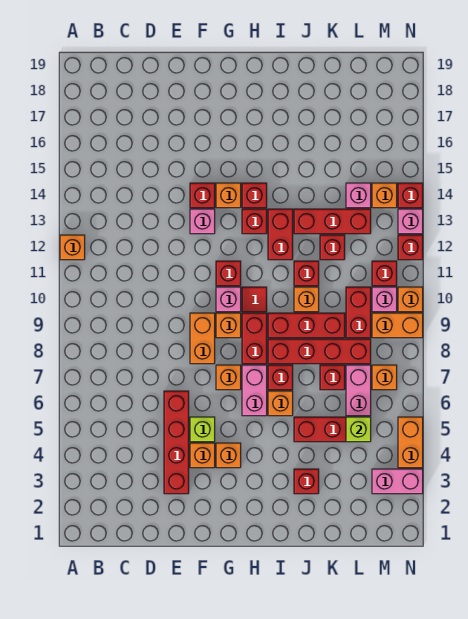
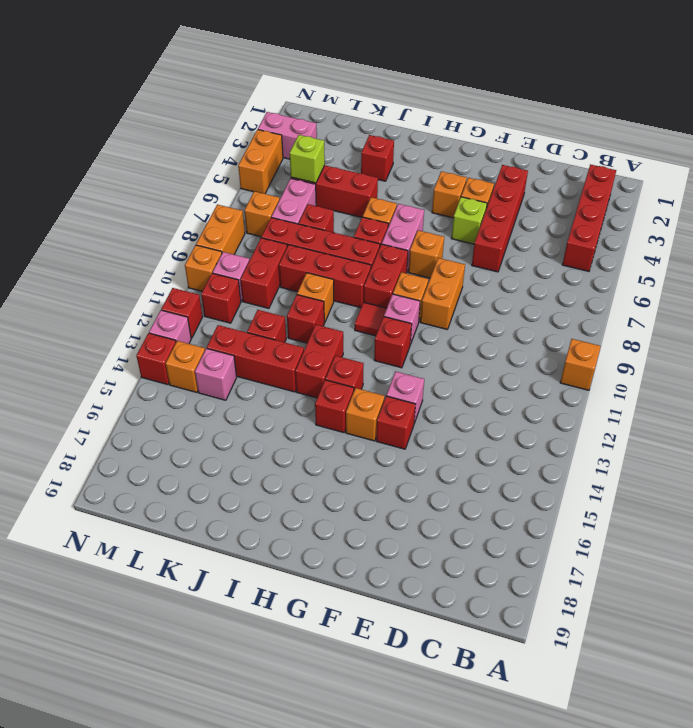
orange 1x1 brick [60,235,85,260] -> orange 1x1 brick moved to [560,339,601,390]
none -> red 1x4 brick [562,164,616,271]
orange 1x2 brick [372,313,423,338] -> orange 1x2 brick turned to [196,205,245,255]

